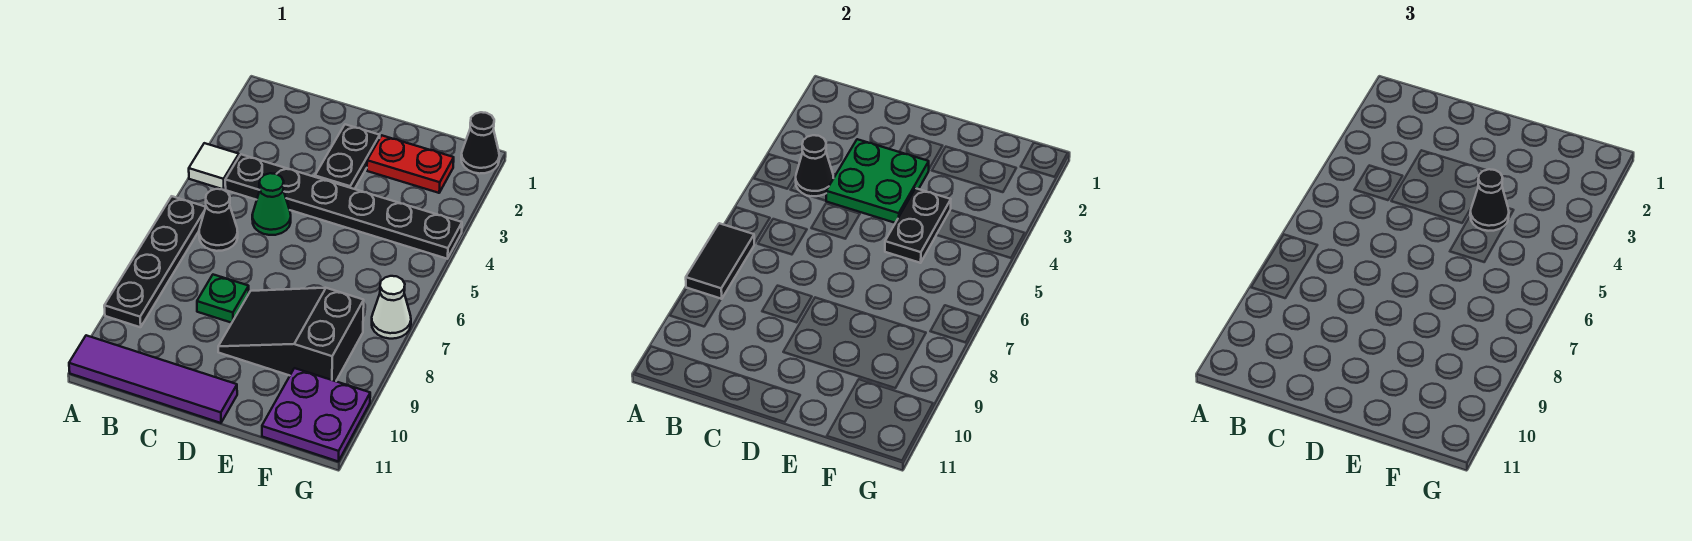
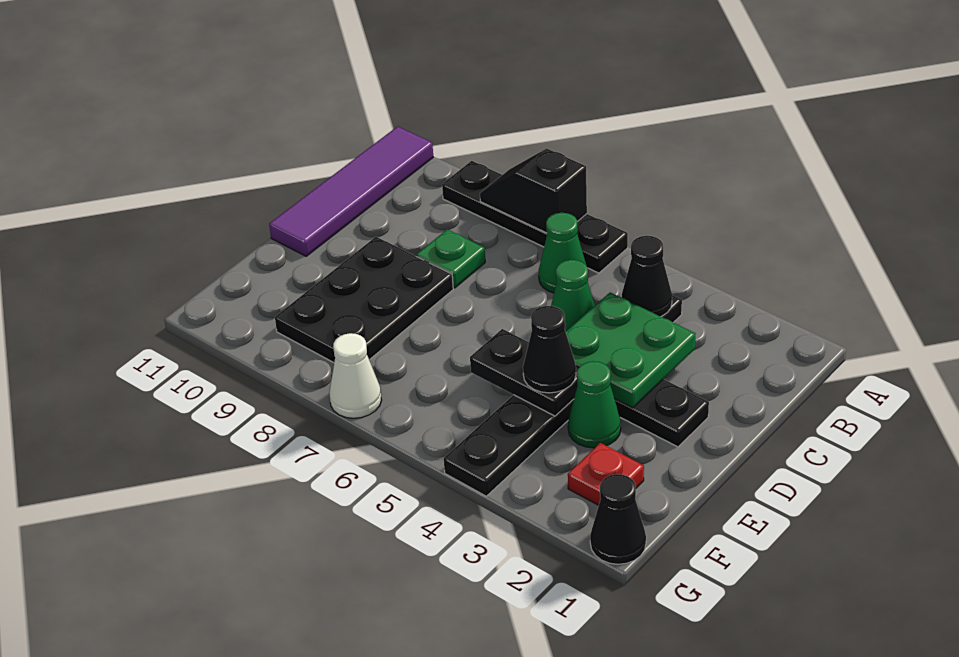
white 1x1 tile [189,143,239,190] -> none
black 1x2 tile [686,223,754,299] -> black 1x2 slope [480,148,587,233]
black 1x1 cone [199,189,238,251] -> green 1x1 cone [539,213,586,293]
black 2x3 slope [218,288,364,381] -> black 2x3 plate [275,237,453,363]
red 1x2 plate [367,136,454,193] -> red 1x1 plate [568,443,644,505]
none -> green 1x1 cone [568,361,621,448]
purple 2x2 plate [262,368,370,461] -> none

